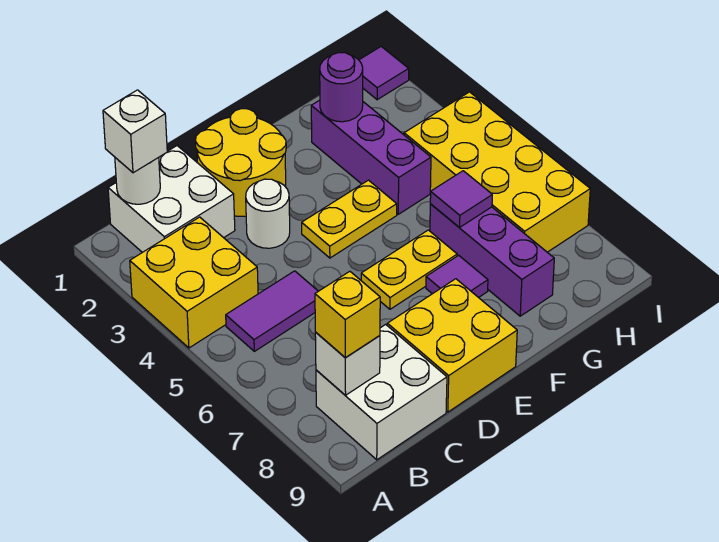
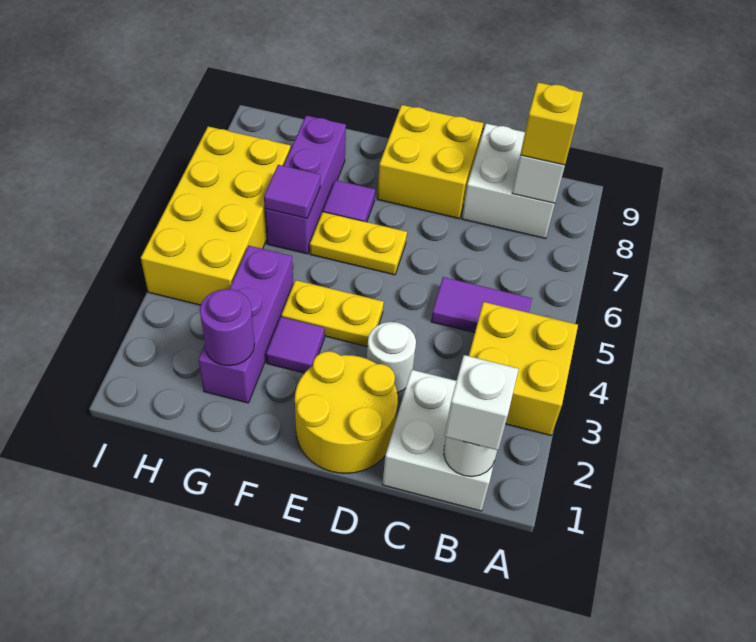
purple 1x1 tile [359,47,409,100] -> purple 1x1 tile moved to [266,317,325,373]

